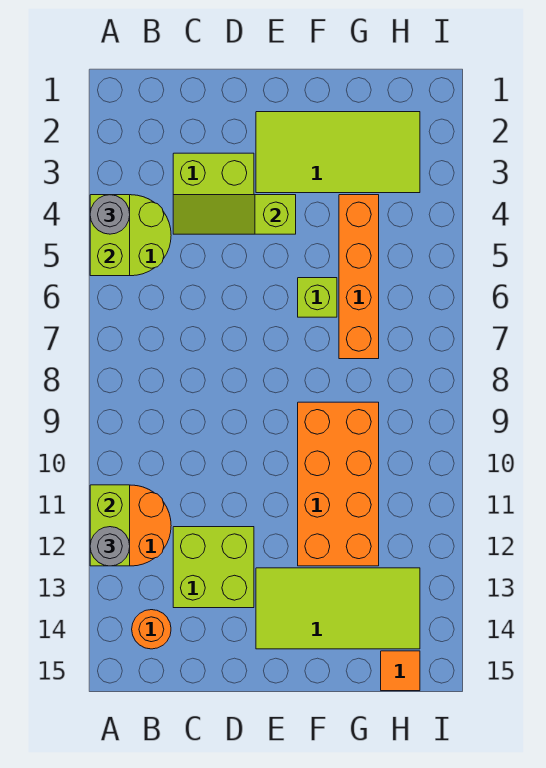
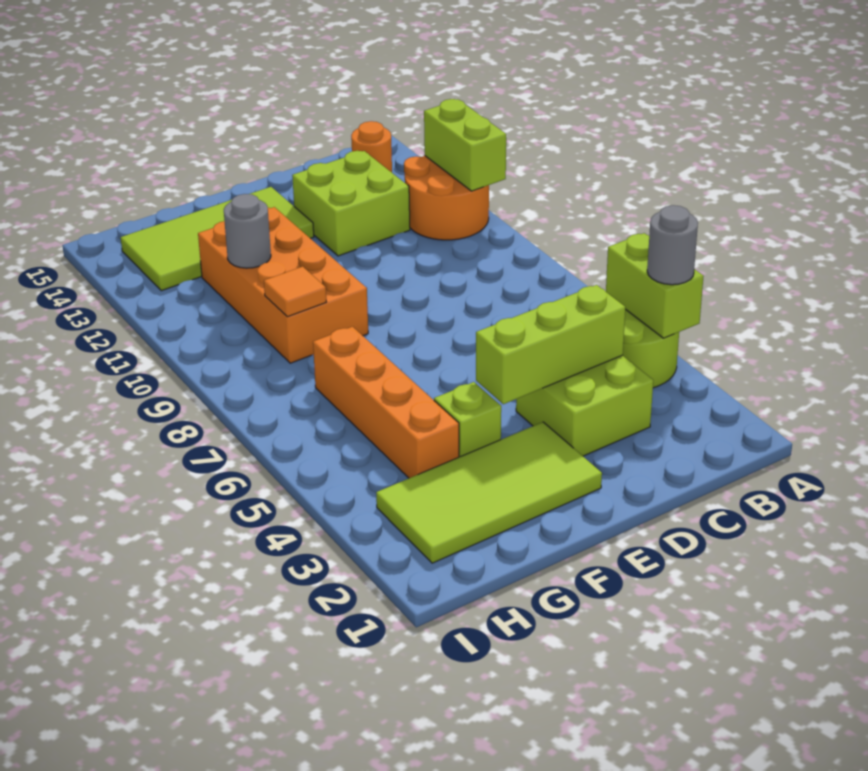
grey 1x1 round brick [90,527,130,566] -> grey 1x1 round brick moved to [224,194,271,268]
lime 1x3 slope [173,195,296,234] -> lime 1x3 brick [476,285,625,404]
lime 1x1 brick [298,278,337,317] -> lime 1x1 brick moved to [434,382,501,457]
orange 1x1 tile [381,651,420,691] -> orange 1x1 tile moved to [264,266,326,317]

